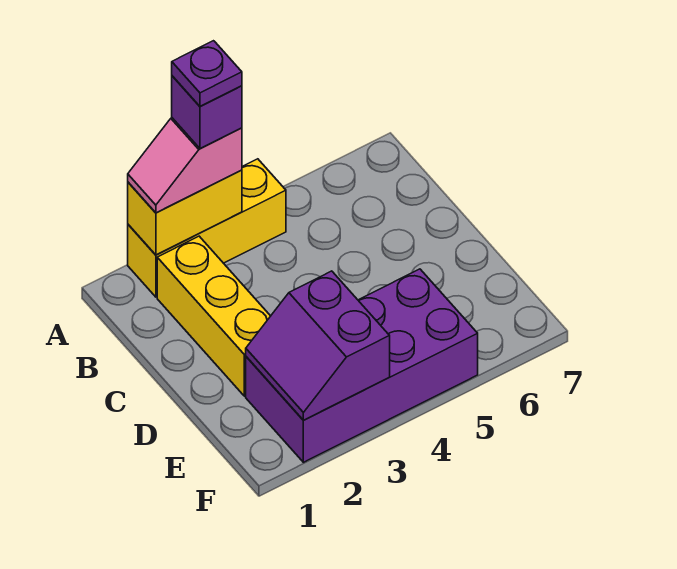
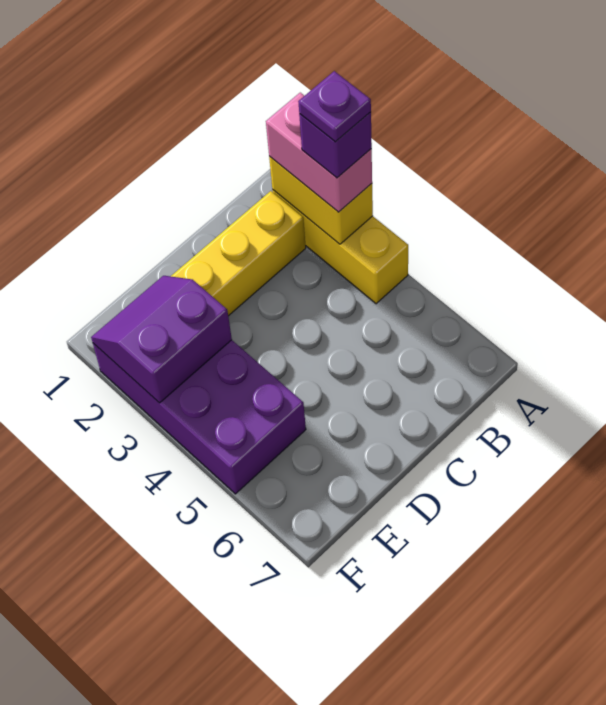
pink 1x2 slope [128,118,242,213] -> pink 1x2 brick [266,93,372,212]

